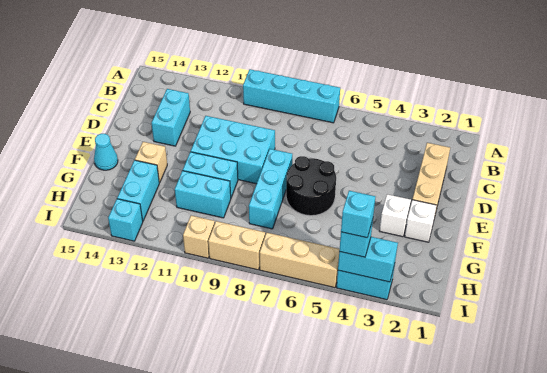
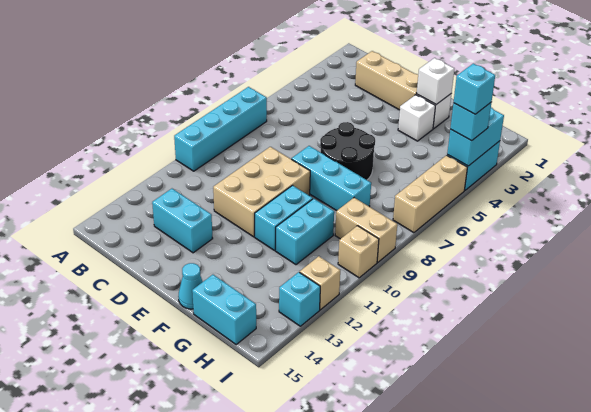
cyan 2x3 brick [191,116,275,184] -> tan 2x3 brick [213,147,310,237]
none -> white 1x1 brick [417,58,454,104]
tan 1x1 brick [135,142,167,182] -> tan 1x1 brick moved to [300,256,340,310]
cyan 1x2 brick [117,160,160,221] -> cyan 1x2 brick moved to [192,275,256,344]
tan 1x2 brick [208,221,265,270] -> tan 1x2 brick turned to [335,198,397,262]

